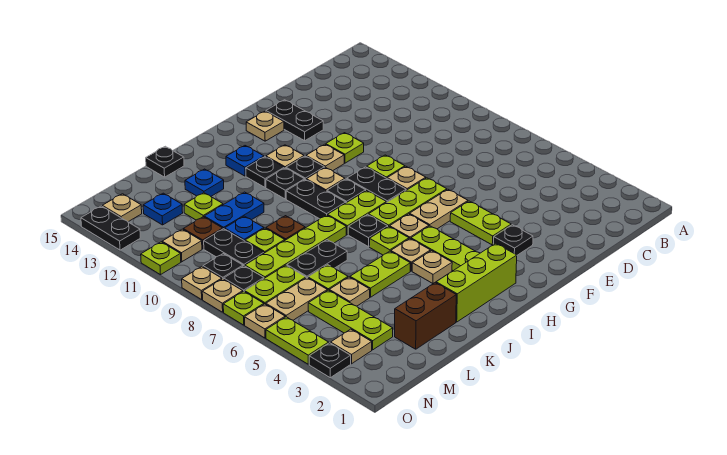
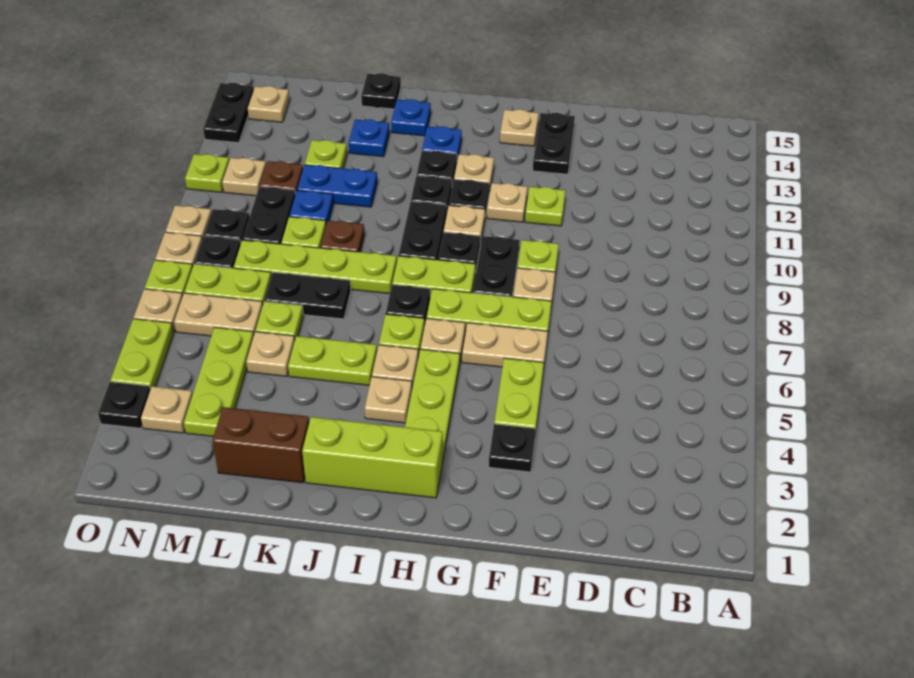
blue 1x1 plate [143,193,183,225] -> blue 1x1 plate moved to [391,99,431,136]

